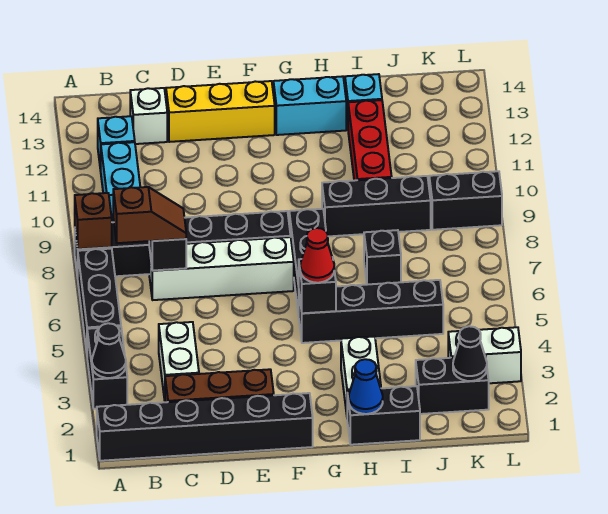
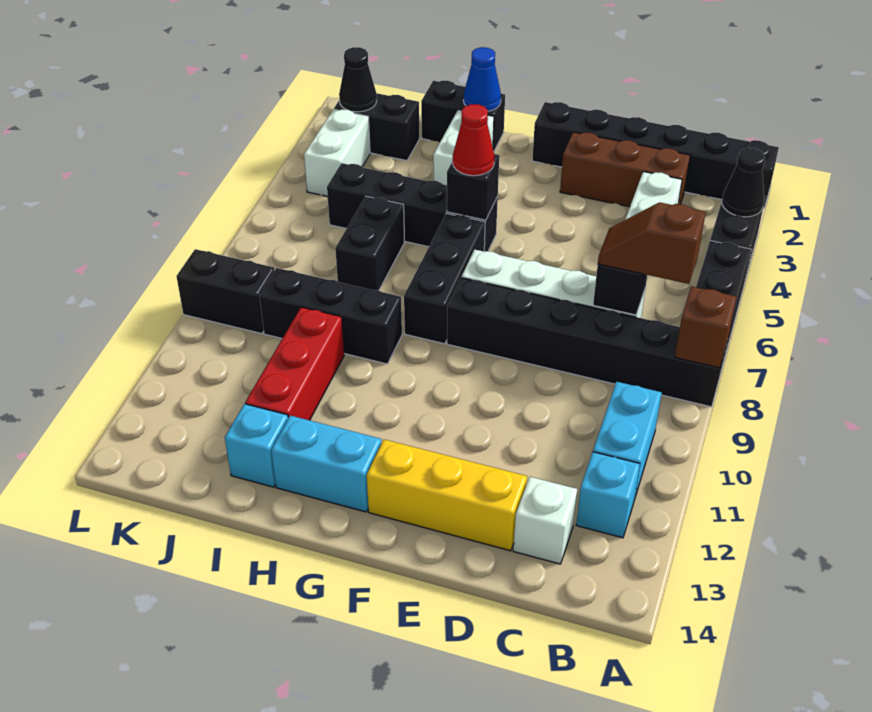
black 1x1 brick [364,230,401,285] -> black 1x2 brick [335,196,404,290]
white 1x2 brick [448,327,521,383] -> white 1x2 brick turned to [304,109,370,197]

